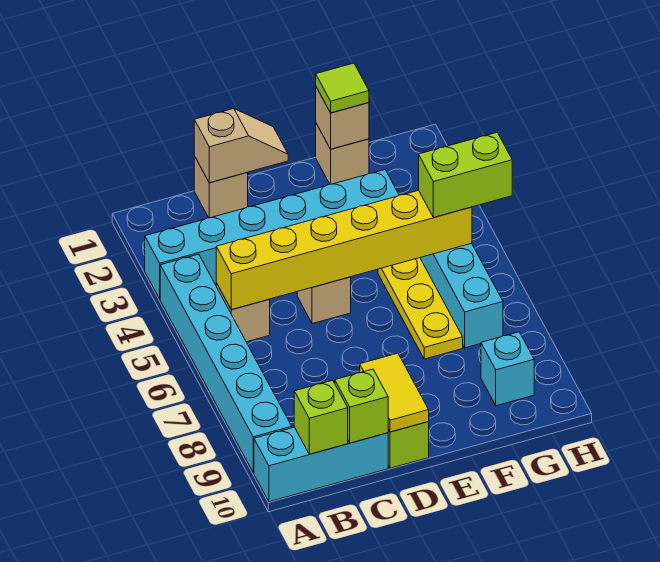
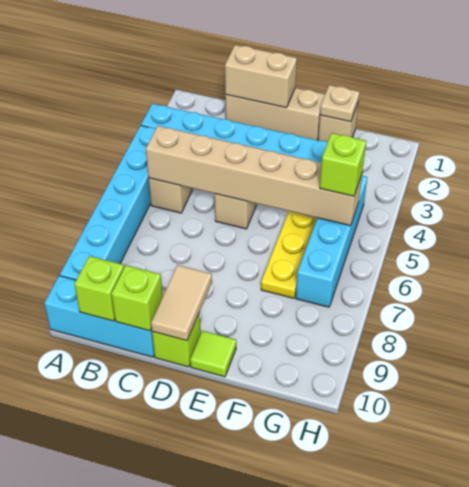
yellow 1x6 brick [216,190,472,310] -> tan 1x6 brick [146,126,362,226]
tan 1x1 brick [194,156,248,218] -> tan 1x3 brick [225,88,325,140]
tan 1x2 slope [194,109,288,183] -> tan 1x2 brick [225,45,297,108]
yellow 1x2 tile [360,353,429,432] -> tan 1x2 tile [151,265,212,341]
tan 1x1 brick [316,87,369,149] -> tan 1x1 plate [320,85,359,122]
lime 1x1 tile [316,63,369,113] -> lime 1x1 tile moved to [190,331,236,377]
lime 1x2 brick [419,133,512,217] -> lime 1x1 brick [320,133,366,196]
cyan 1x1 brick [481,332,534,406] -> none

